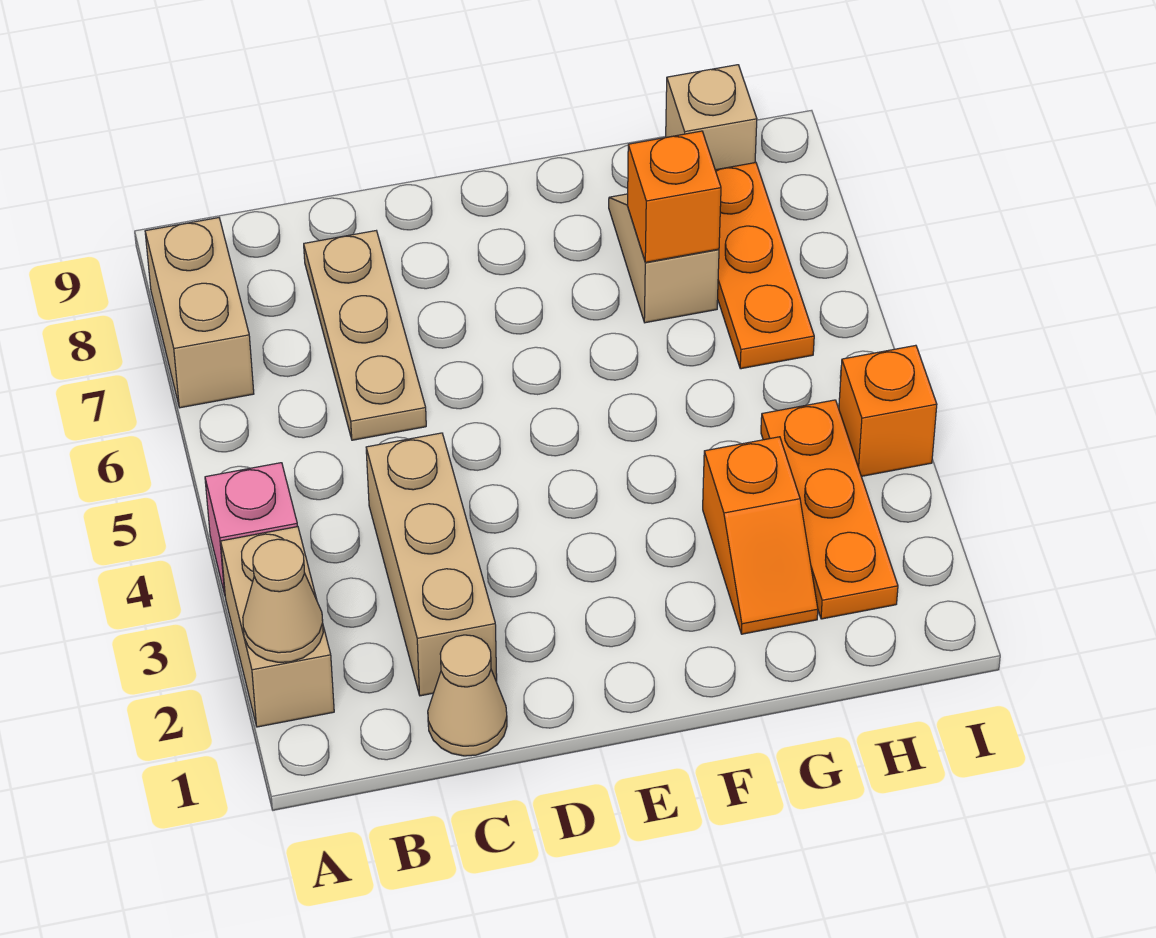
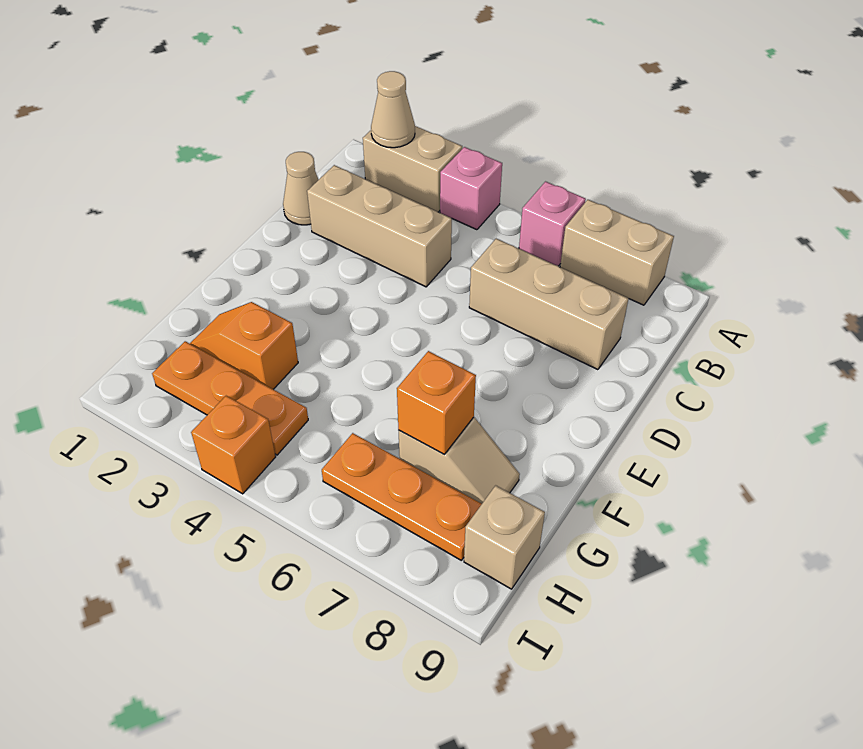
none -> pink 1x1 brick [519,182,586,266]
tan 1x3 plate [304,231,426,440] -> tan 1x3 brick [469,239,628,370]

